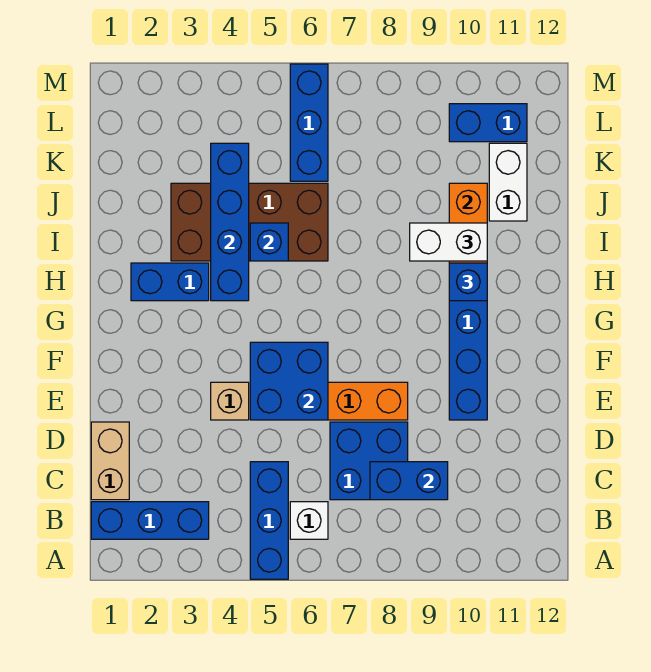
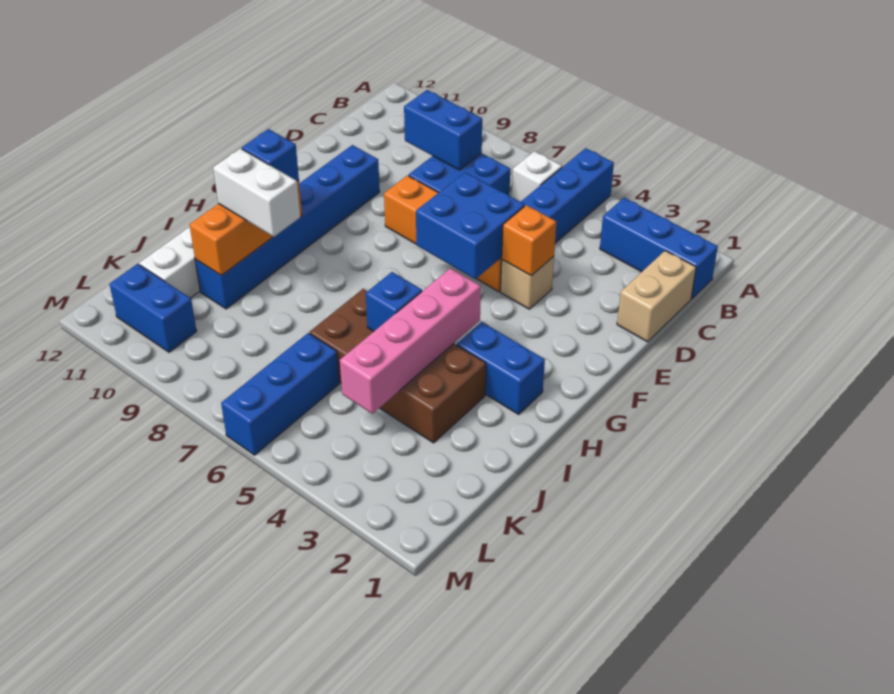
none -> orange 1x1 brick [501,205,556,276]
blue 1x4 brick [211,143,249,301] -> pink 1x4 brick [340,268,481,414]

